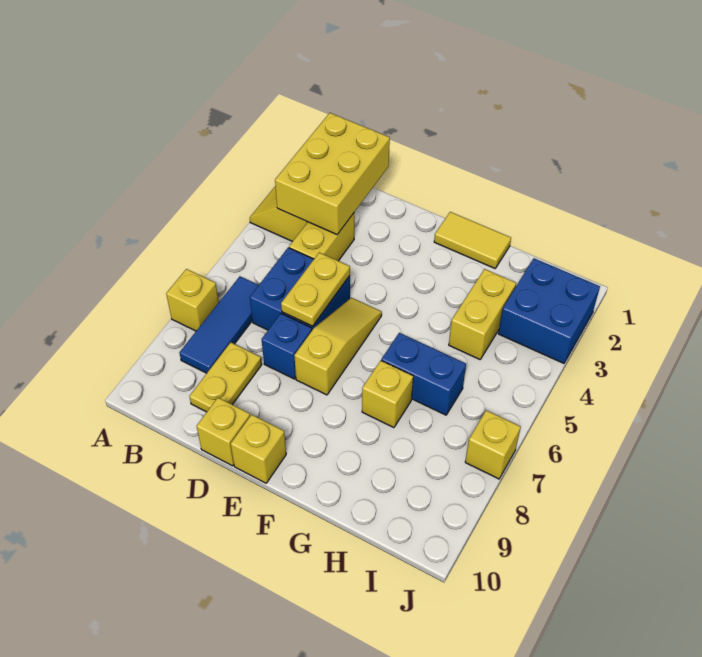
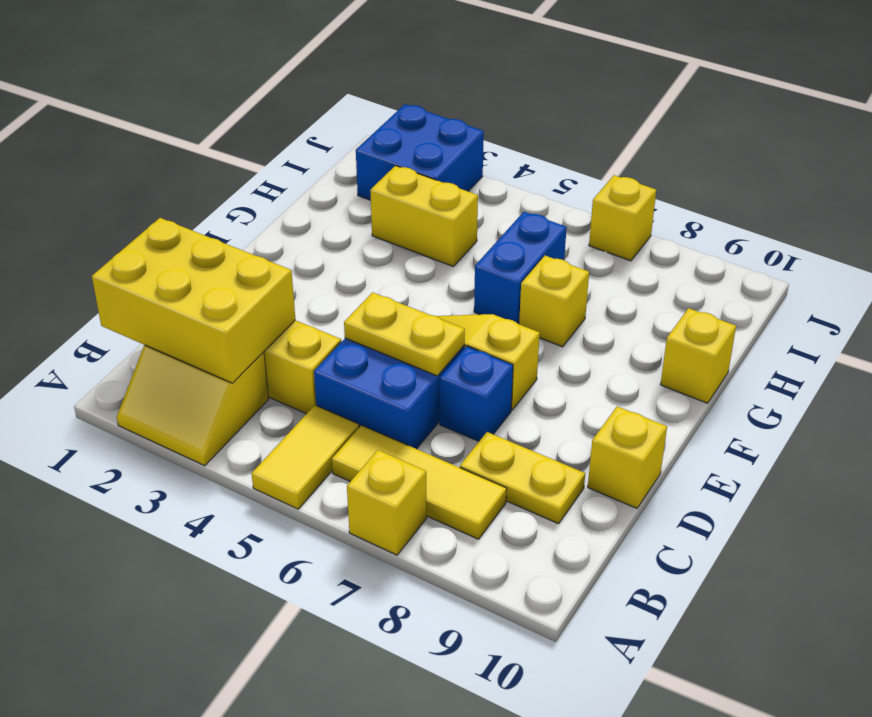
blue 1x3 tile [180,276,259,373] -> yellow 1x3 tile [332,425,507,539]
yellow 1x1 brick [231,415,286,483] -> yellow 1x1 brick moved to [661,308,736,403]
yellow 1x2 tile [434,212,511,268] -> yellow 1x2 tile moved to [252,405,359,509]

